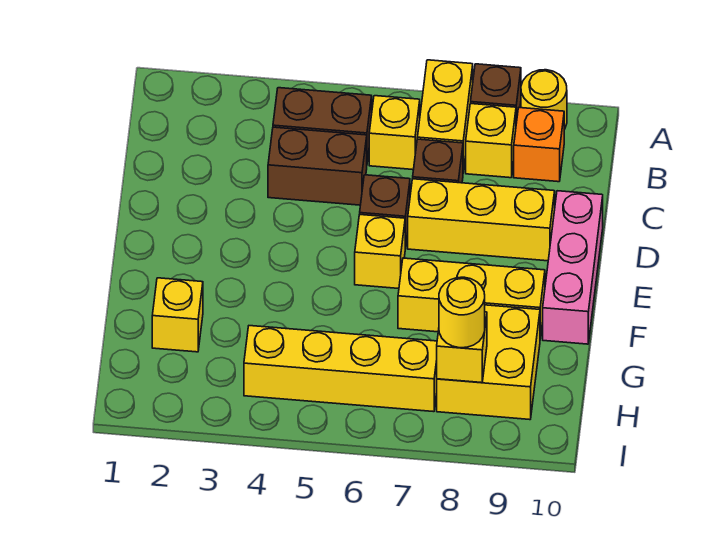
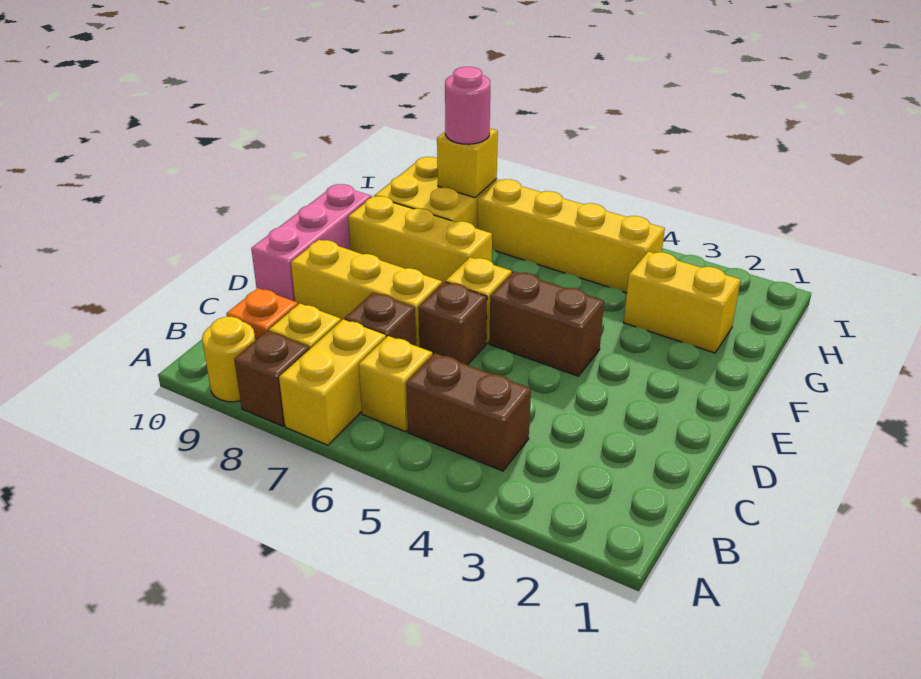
brown 1x2 brick [268,127,367,205] -> brown 1x2 brick moved to [489,272,604,376]
yellow 1x1 brick [152,278,203,352] -> yellow 1x2 brick [624,252,740,353]
yellow 1x1 round brick [439,277,485,348] -> pink 1x1 round brick [445,67,490,144]

